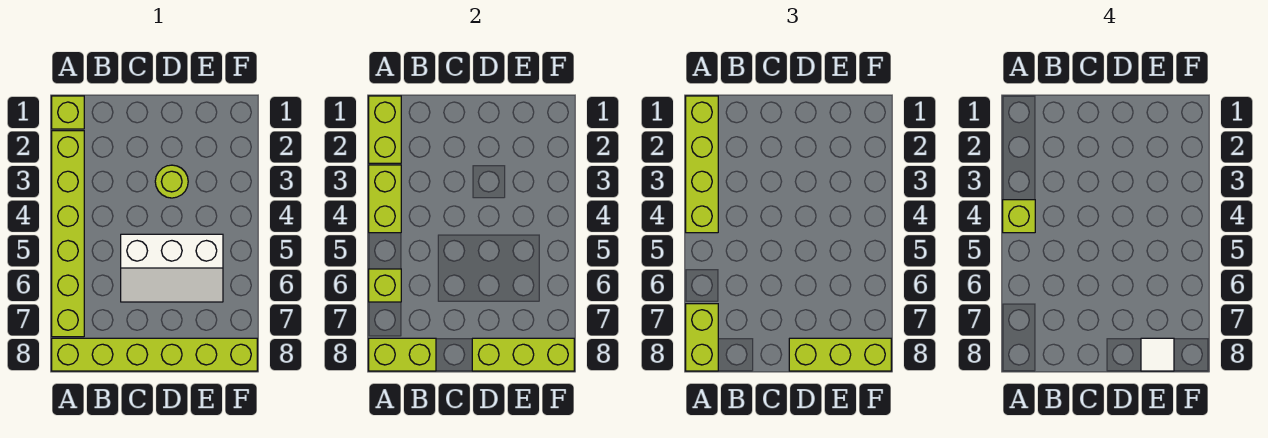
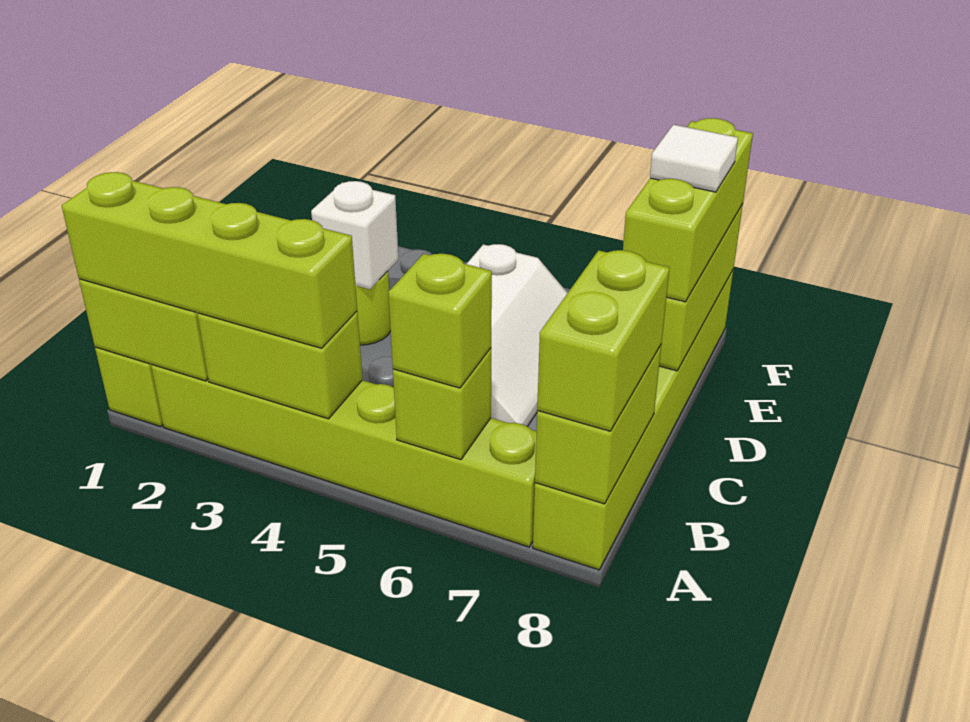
lime 1x1 brick [1003,200,1035,233] -> lime 1x1 brick moved to [388,254,492,388]
lime 1x2 brick [686,304,718,371] -> lime 1x2 brick turned to [537,250,670,431]
none -> white 1x1 brick [311,181,398,289]

